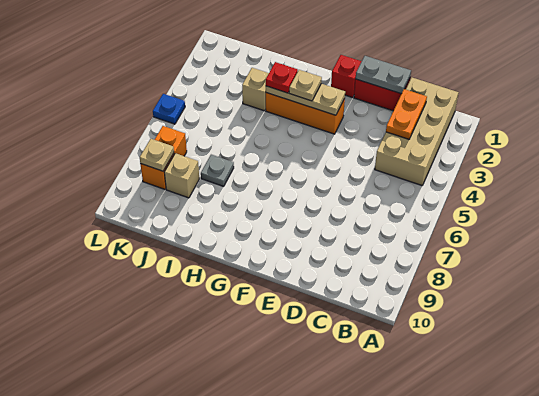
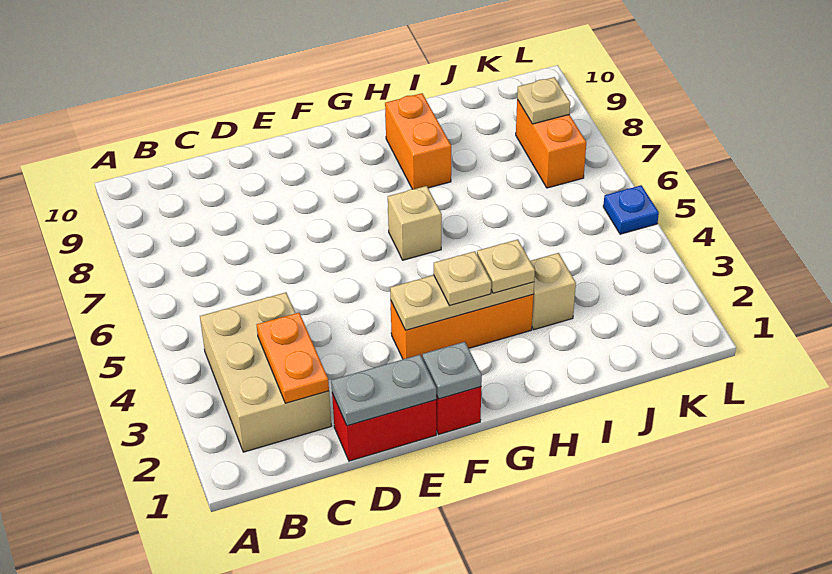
tan 2x4 brick [375,78,459,185] -> tan 2x3 brick [200,292,331,452]
red 1x1 plate [266,62,298,93] -> tan 1x1 plate [477,239,535,293]
none -> orange 1x2 brick [385,93,451,189]
grey 1x1 plate [201,155,234,186] -> grey 1x1 plate moved to [422,342,482,399]
tan 1x1 brick [164,153,199,198] -> tan 1x1 brick moved to [388,186,442,260]

